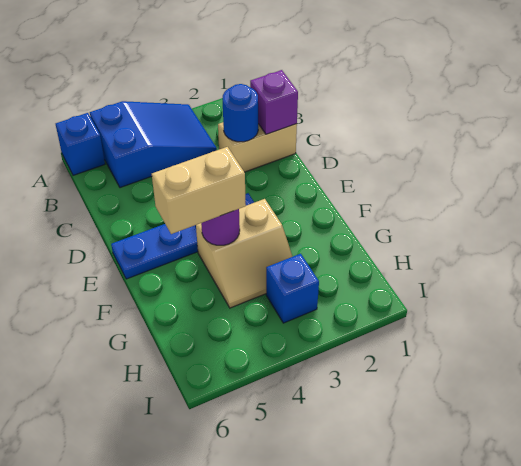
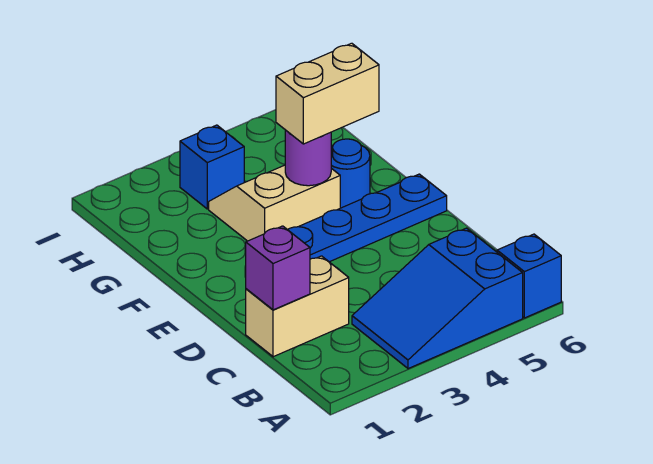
blue 1x1 round brick [222,84,258,142] -> blue 1x1 round brick moved to [331,139,370,208]

